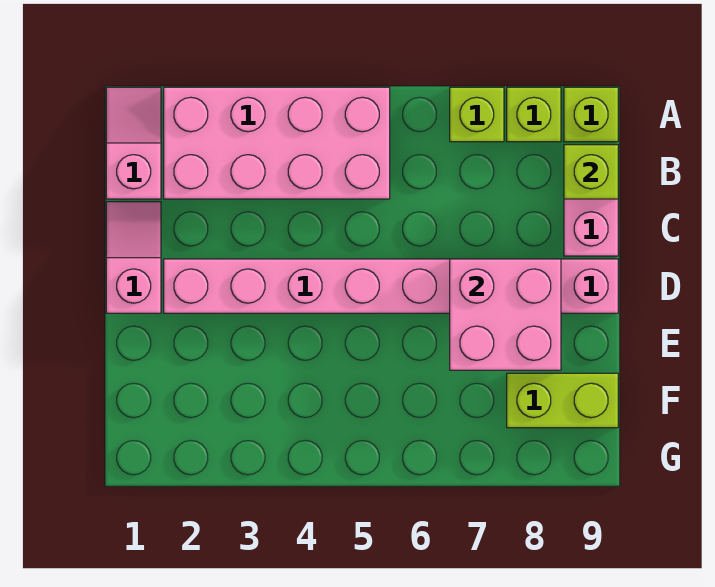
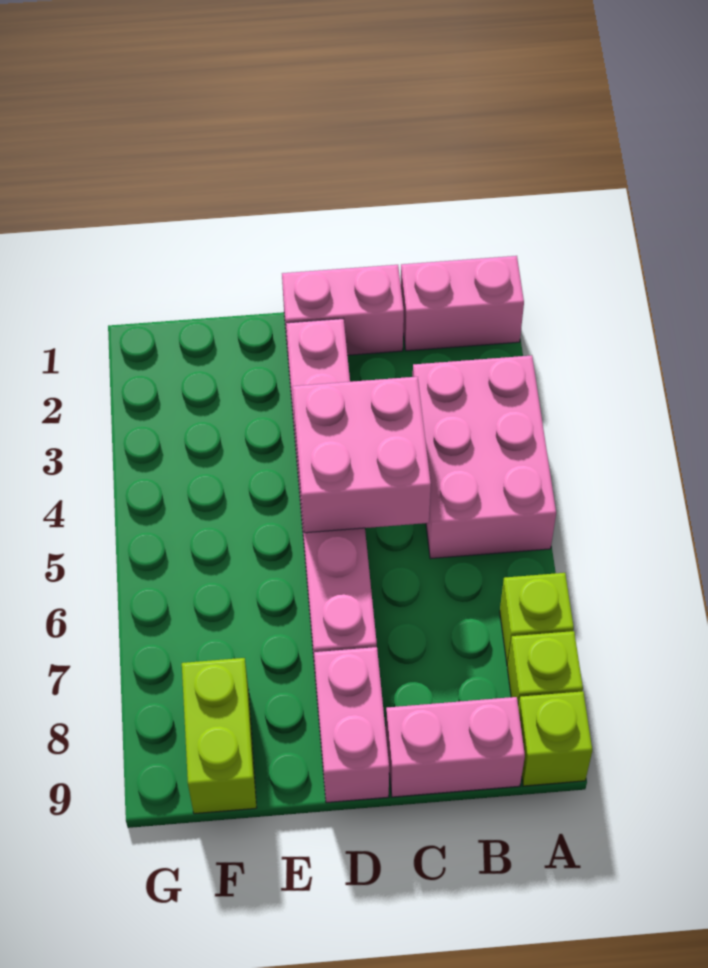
pink 1x2 slope [106,87,161,199] -> pink 1x2 brick [401,256,524,351]
pink 2x4 brick [164,87,390,199] -> pink 2x3 brick [413,355,556,559]
lime 1x1 brick [564,145,618,199] -> none
pink 1x2 slope [106,202,161,313] -> pink 1x2 brick [282,265,404,355]
pink 2x2 brick [450,259,561,370] -> pink 2x2 brick moved to [293,377,431,533]

